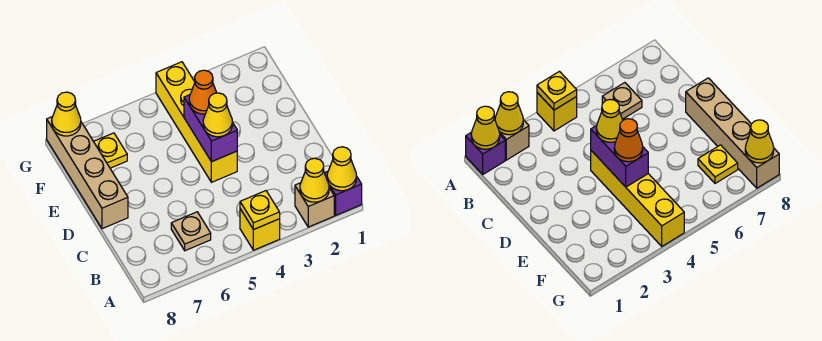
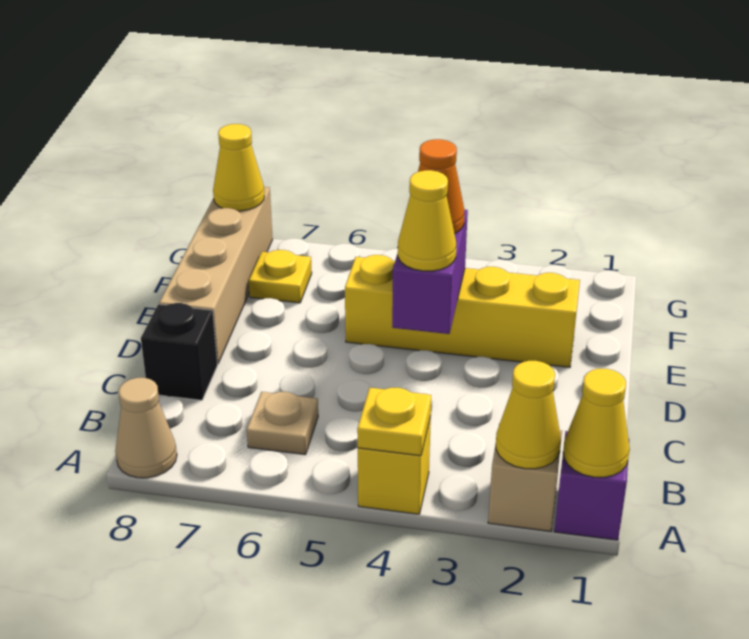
none -> tan 1x1 cone [115,378,177,478]
none -> black 1x1 brick [141,303,217,400]
yellow 1x4 brick [156,62,237,182] -> yellow 1x4 brick turned to [345,255,580,367]

